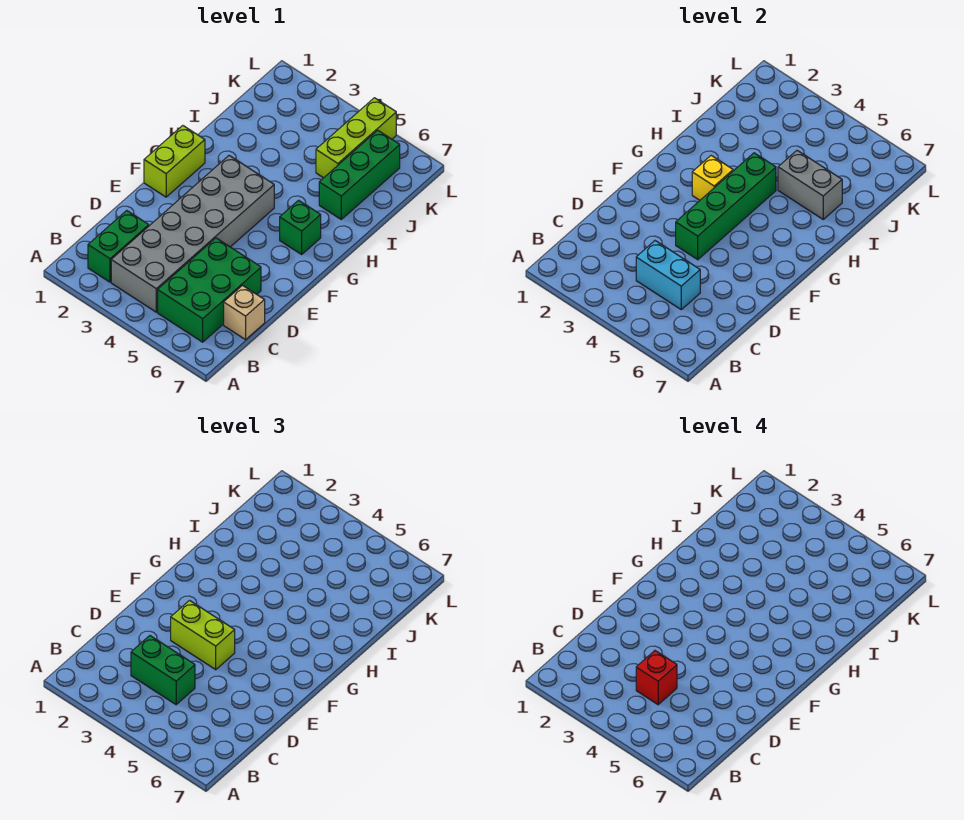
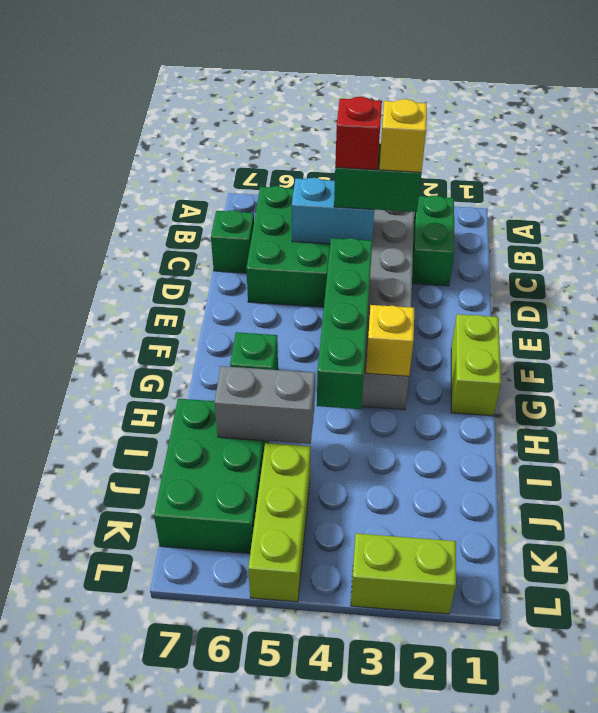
none -> yellow 1x1 brick [379,99,427,172]
tan 1x1 brick [224,286,265,340] -> green 1x1 brick [211,210,254,273]
lime 1x2 brick [171,601,235,670] -> lime 1x2 brick moved to [351,533,456,614]
green 1x3 brick [319,130,400,219] -> green 2x3 brick [154,399,269,553]

